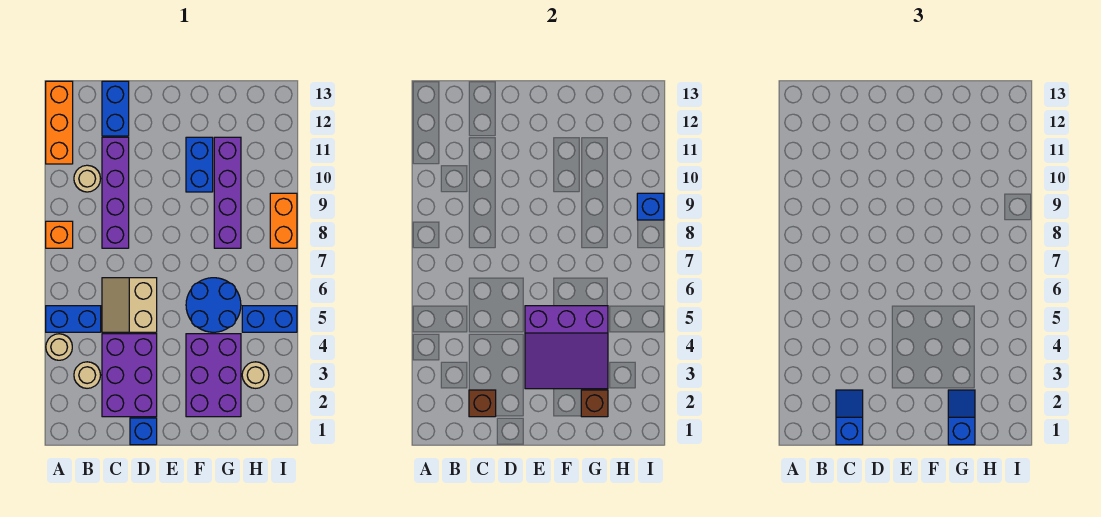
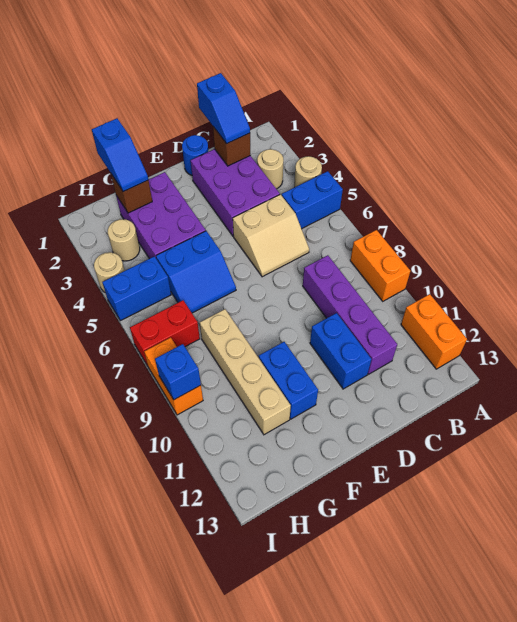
orange 1x1 brick [46,221,73,248] -> orange 1x2 brick [350,230,410,301]
orange 1x3 brick [46,81,73,164] -> orange 1x2 brick [401,294,467,369]
tan 1x1 round brick [74,165,101,192] -> tan 1x1 round brick moved to [94,252,125,292]
tan 2x2 slope [102,278,157,332] -> tan 2x2 slope turned to [233,194,309,277]
blue 1x2 brick [102,81,129,136] -> blue 1x2 brick moved to [310,313,371,389]
blue 1x1 brick [130,418,157,445] -> blue 1x1 round brick [182,135,208,175]
purple 3x3 slope [525,306,608,389] -> none
blue 2x2 round brick [186,278,241,332] -> blue 2x2 slope [156,231,236,313]
purple 1x4 brick [214,137,241,248] -> tan 1x4 brick [200,309,291,435]
none -> red 1x2 brick [130,300,200,366]

